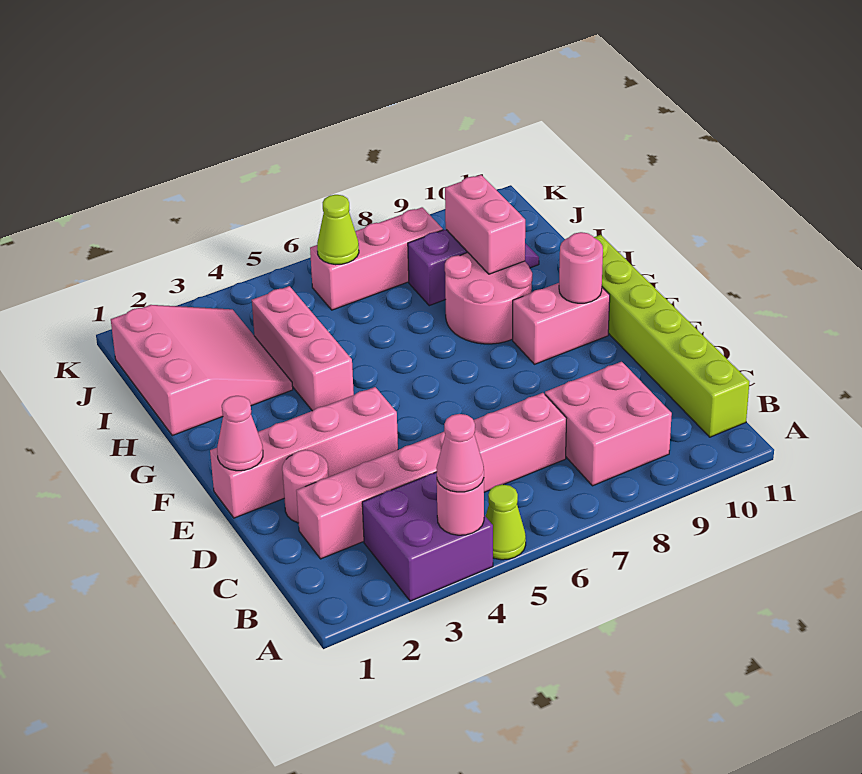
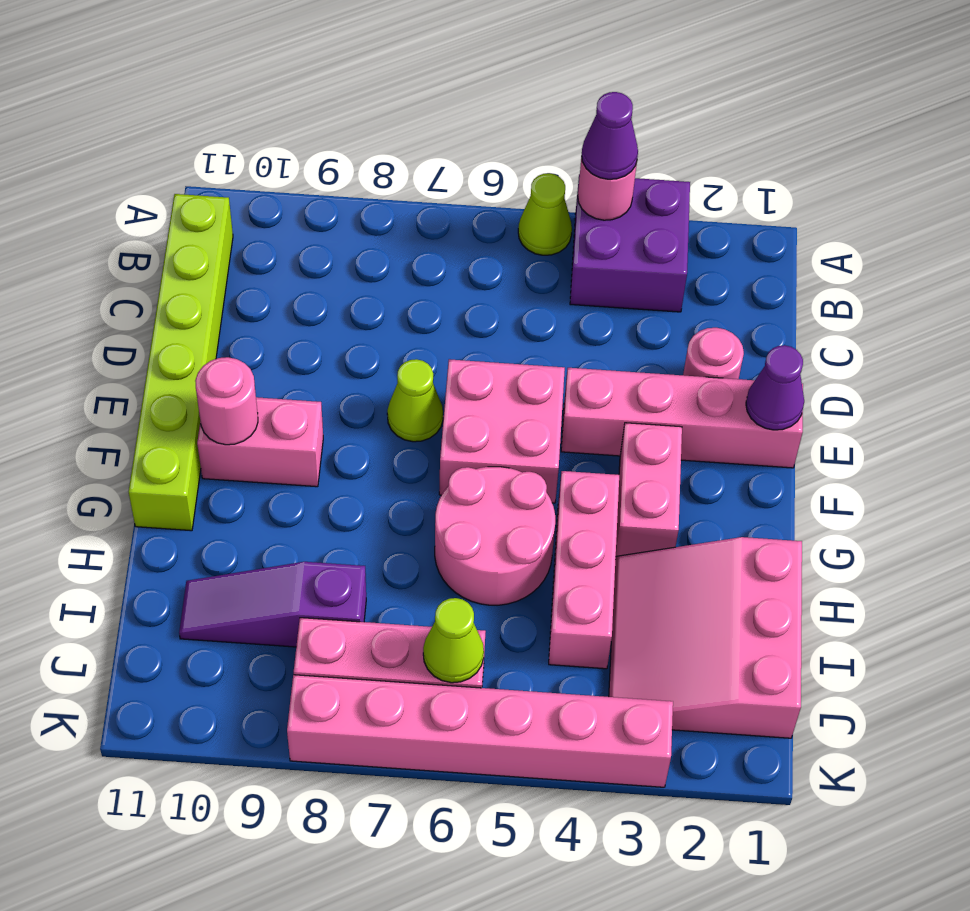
pink 1x1 cone [436,414,484,492] -> purple 1x1 cone [582,92,638,179]
pink 2x2 brick [545,362,672,486] -> pink 2x2 brick moved to [439,359,565,503]
pink 1x6 brick [296,393,567,559] -> pink 1x6 brick moved to [287,675,673,787]
pink 1x1 cone [217,396,263,471] -> purple 1x1 cone [746,345,804,430]
none -> lime 1x1 cone [387,359,443,442]
pink 2x2 round brick [445,252,532,344] -> pink 2x2 round brick moved to [435,467,555,605]
pink 1x2 brick [445,175,525,274] -> pink 1x2 brick moved to [616,423,682,556]

